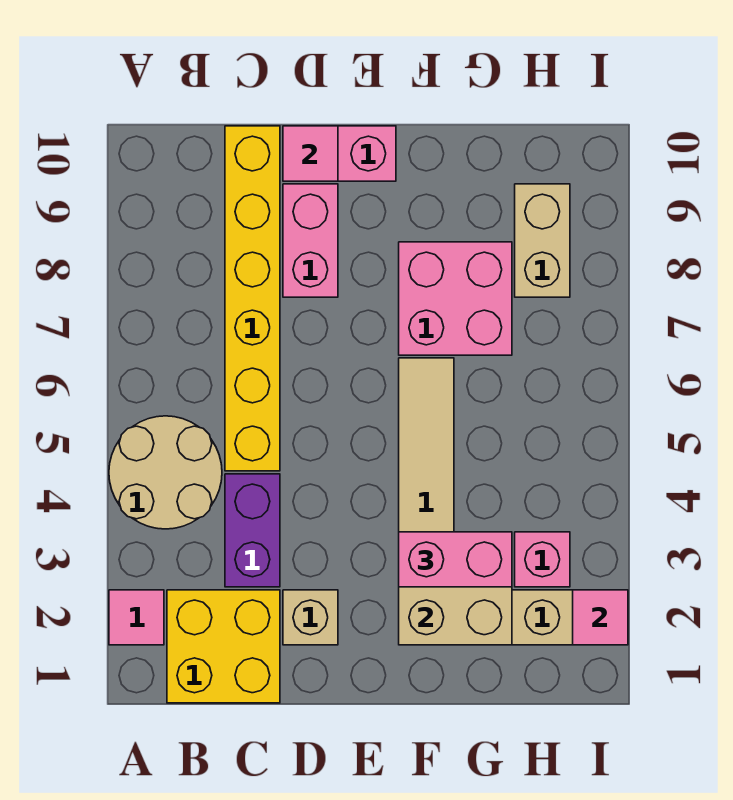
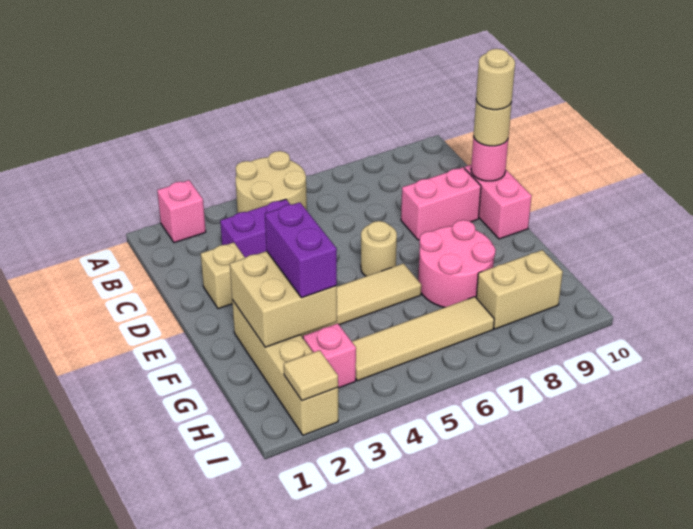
pink 1x1 tile [109,590,164,645] -> pink 1x1 brick [157,180,206,243]
yellow 2x2 brick [167,590,280,703] -> none
yellow 1x6 brick [225,126,280,471] -> none
pink 1x1 tile [283,126,338,181] -> pink 1x1 round brick [471,136,508,181]
none -> tan 1x1 round brick [474,101,512,146]
none -> tan 1x1 round brick [476,49,515,110]
none -> tan 1x1 round brick [361,221,397,276]
pink 1x2 brick [399,532,512,587] -> purple 1x2 brick [265,202,337,298]
pink 2x2 brick [399,242,512,355] -> pink 2x2 round brick [418,220,496,307]
none -> tan 1x4 tile [352,297,494,381]
pink 1x1 tile [573,590,628,645] -> tan 1x1 tile [284,350,338,401]

